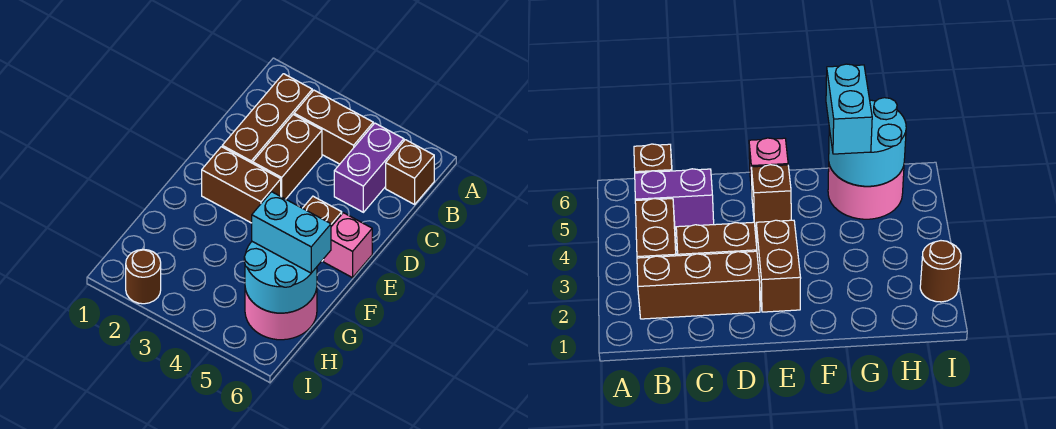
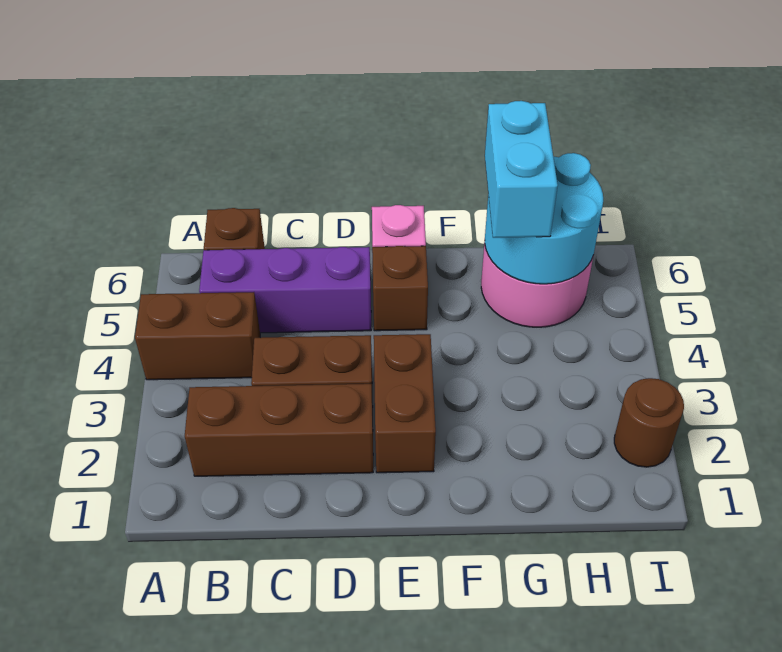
brown 1x2 brick [294,90,373,164] -> brown 1x2 brick turned to [135,292,260,380]
purple 1x2 brick [334,123,404,212] -> purple 1x3 brick [199,247,371,333]

